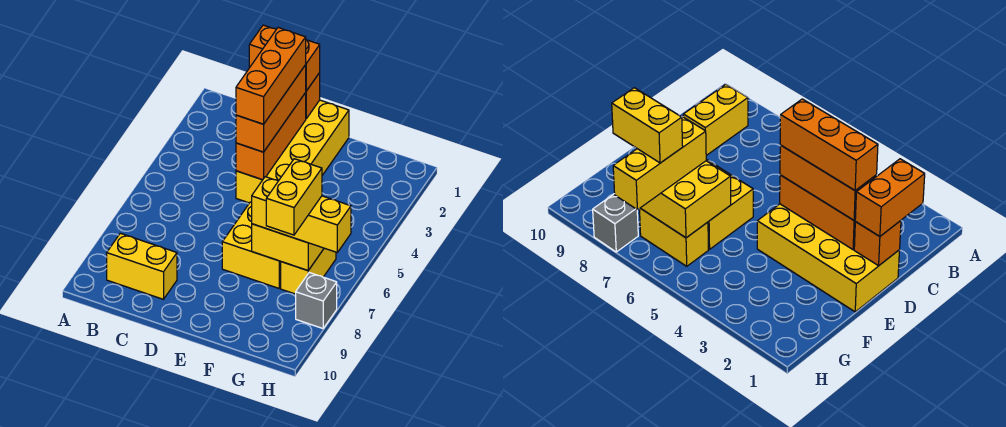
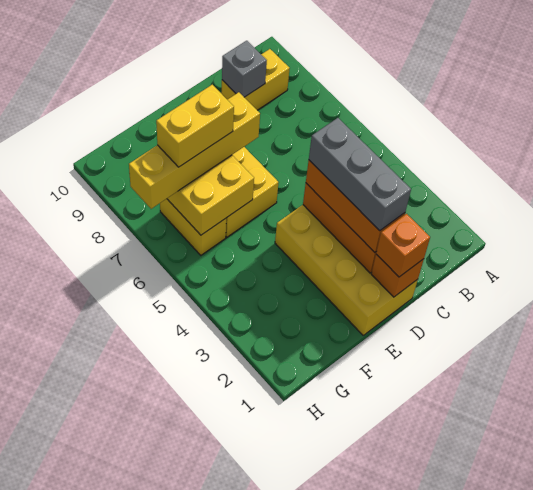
orange 1x2 brick [249,25,320,91] -> orange 1x1 brick [376,214,430,277]
orange 1x3 brick [236,28,306,124] -> grey 1x3 brick [309,118,411,231]
yellow 1x3 brick [252,177,351,252] -> yellow 1x4 brick [129,92,260,209]
yellow 1x2 brick [266,159,322,235] -> yellow 1x2 brick turned to [156,85,234,167]
grey 1x1 brick [296,273,337,328] -> grey 1x1 brick moved to [222,41,267,97]

